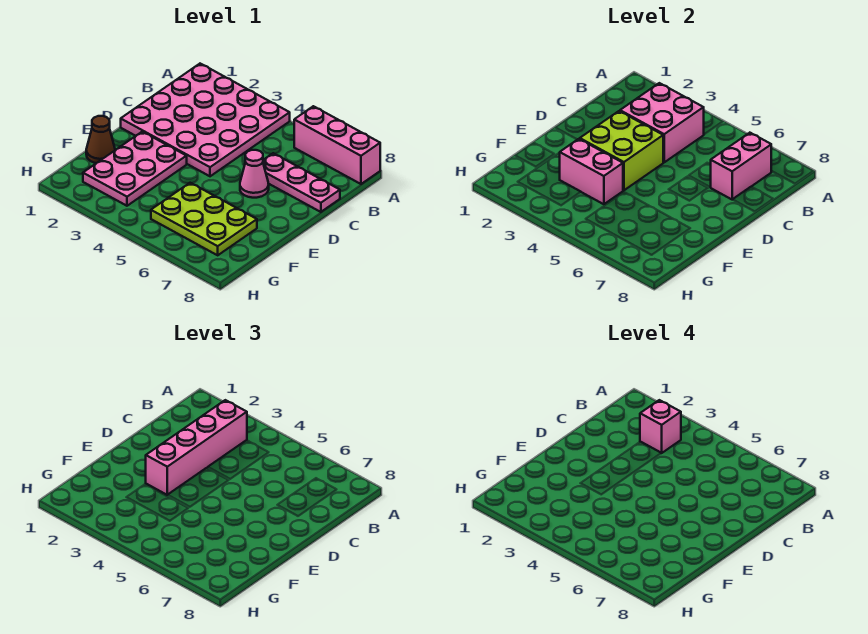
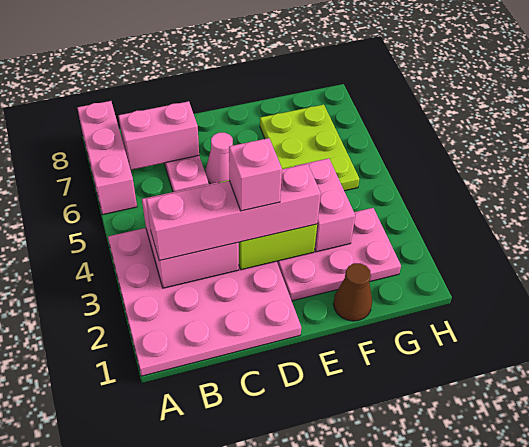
pink 1x1 brick [640,400,681,453] -> pink 1x1 brick moved to [229,138,282,211]

